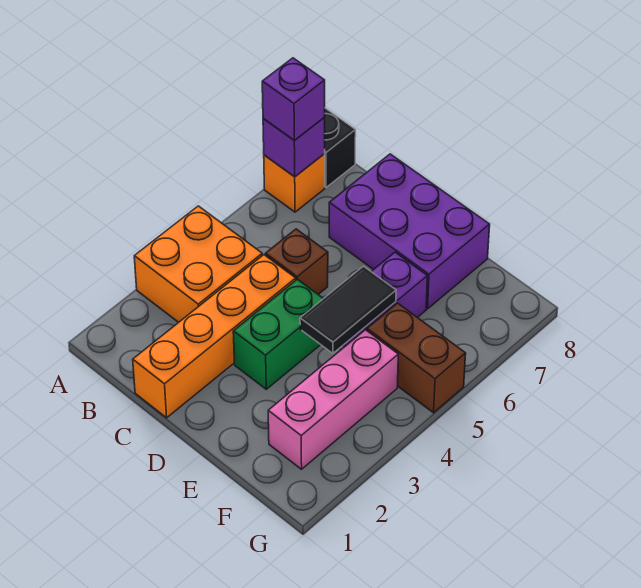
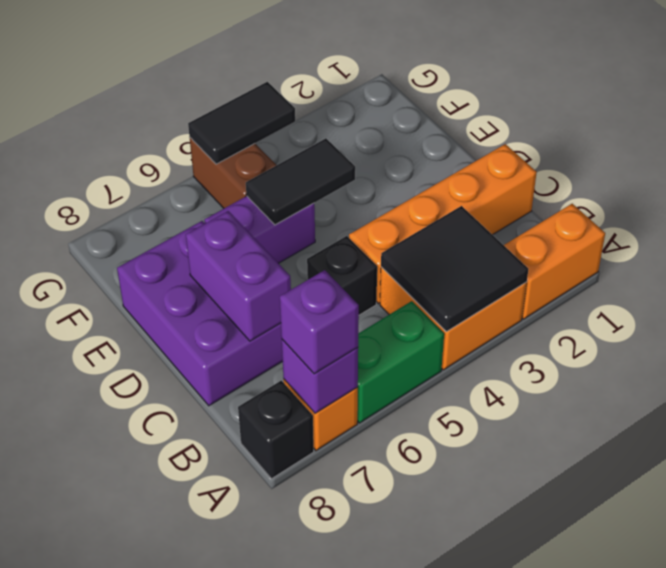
none -> orange 1x2 brick [504,204,605,319]
none -> black 2x2 tile [381,206,528,332]
brown 1x1 brick [265,229,328,294] -> black 1x1 brick [307,236,377,315]
none -> purple 1x2 brick [186,211,291,341]
green 1x2 brick [233,279,323,389] -> green 1x2 brick moved to [357,301,444,423]
pink 1x3 brick [268,330,398,469] -> none
none -> black 1x2 tile [188,82,295,164]

